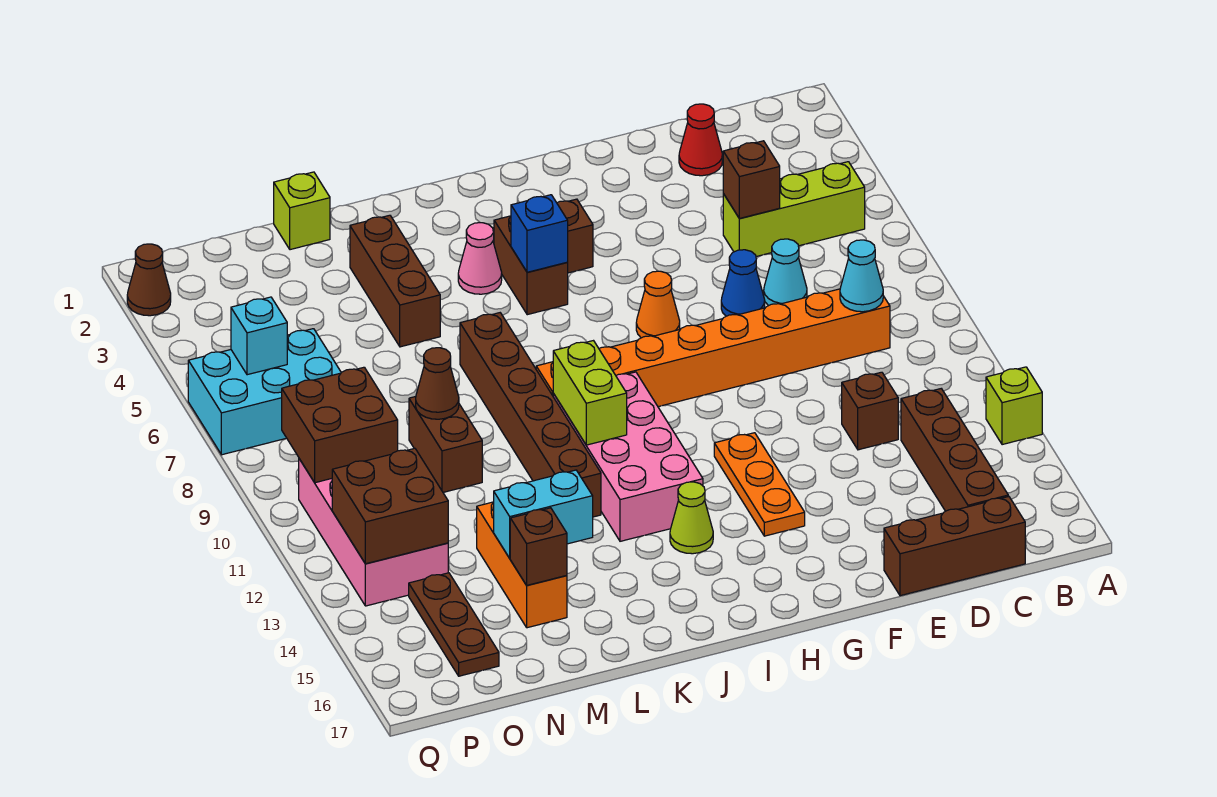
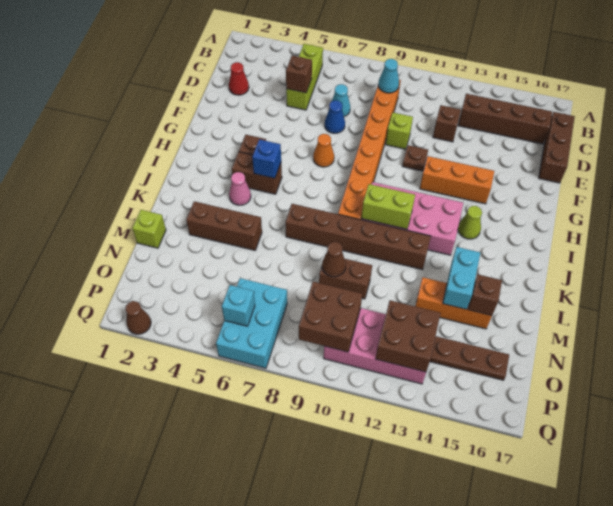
lime 1x1 brick [986,367,1042,445] -> lime 1x1 brick moved to [386,113,413,149]
none -> brown 1x1 plate [402,145,428,171]
orange 1x3 plate [714,433,805,536] -> orange 1x3 brick [420,156,494,204]

